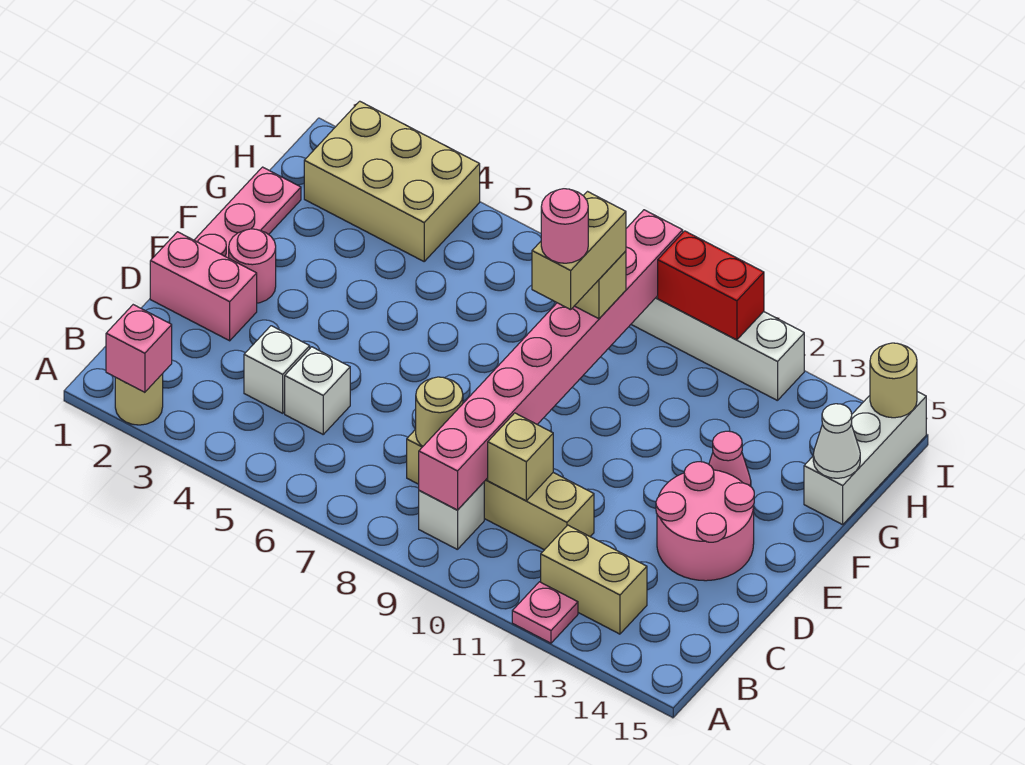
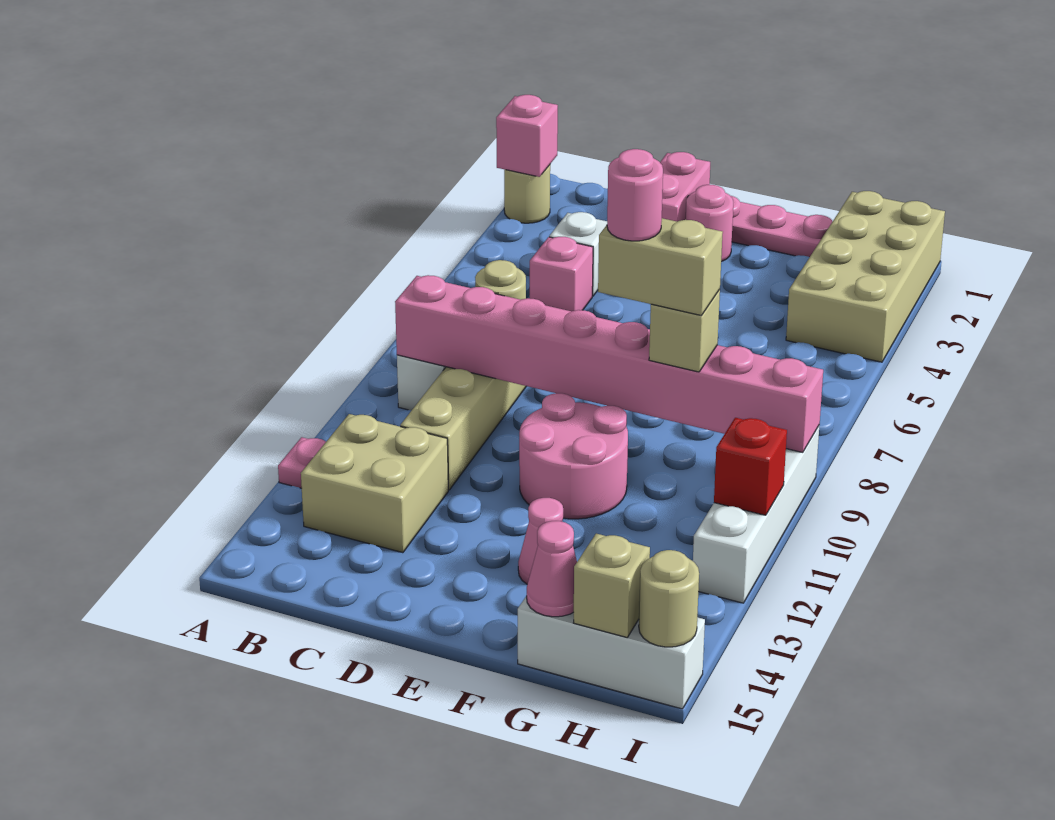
tan 1x2 brick [541,525,647,634] -> tan 2x2 brick [301,414,448,553]
white 1x1 brick [285,347,350,434] -> pink 1x1 brick [530,237,593,311]
tan 1x1 brick [488,413,553,501] -> tan 1x1 brick moved to [574,534,650,637]
pink 2x2 round brick [656,462,754,581] -> pink 2x2 round brick moved to [519,393,628,519]
white 1x1 cone [813,404,860,478] -> pink 1x1 cone [527,521,577,617]
tan 2x3 brick [304,101,480,261] -> tan 2x4 brick [786,191,945,362]
red 1x2 brick [658,231,764,340] -> red 1x1 brick [714,418,787,515]

